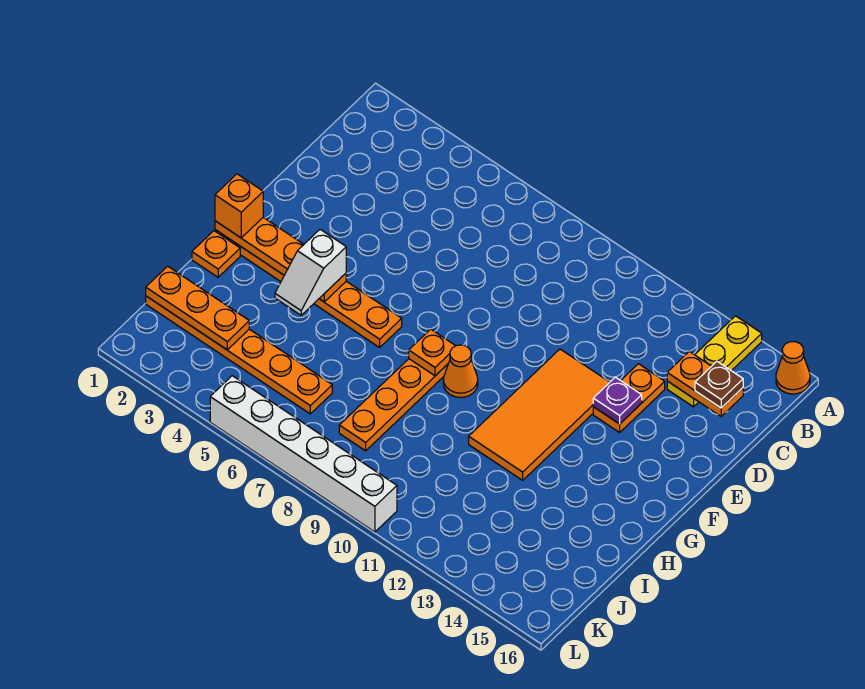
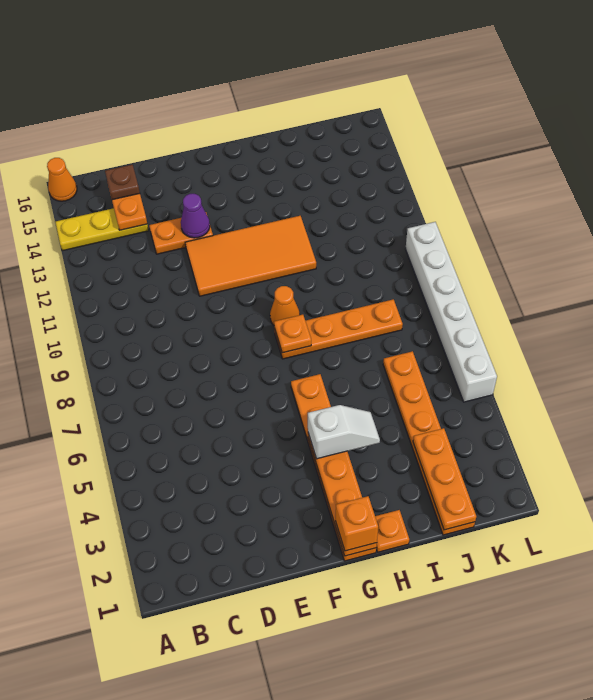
purple 1x1 plate [593,377,642,424] -> purple 1x1 cone [181,194,210,238]

